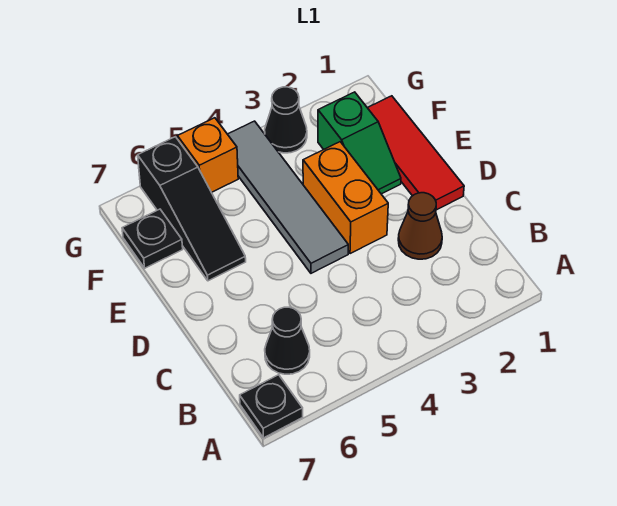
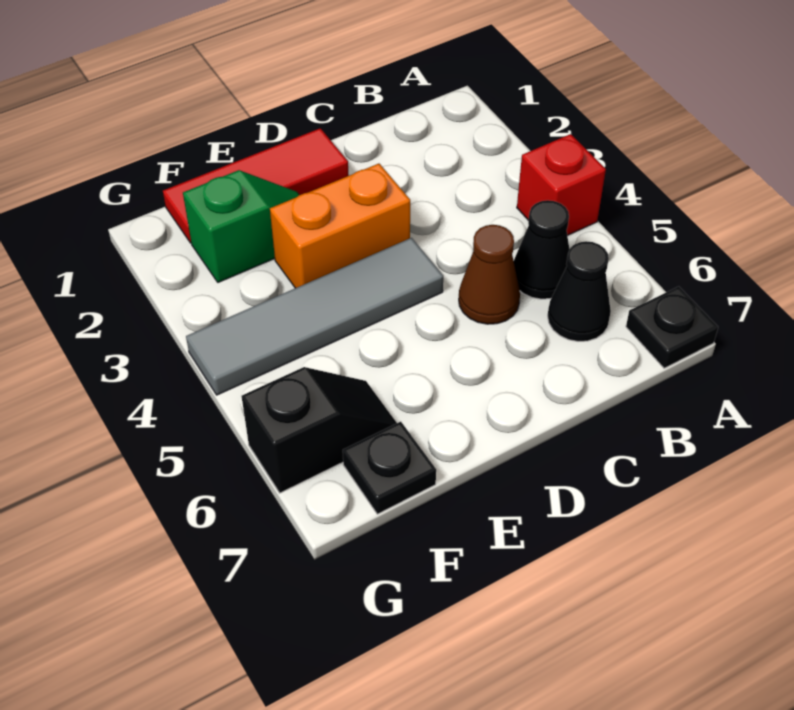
none -> red 1x1 brick [517,134,606,236]
brown 1x1 cone [398,193,442,259] -> brown 1x1 cone moved to [459,225,520,324]
black 1x3 slope [138,137,246,281] -> black 1x2 slope [241,367,397,493]
black 1x1 cone [265,87,307,153] -> black 1x1 cone moved to [514,200,569,299]
orange 1x1 brick [177,118,238,192] -> none

